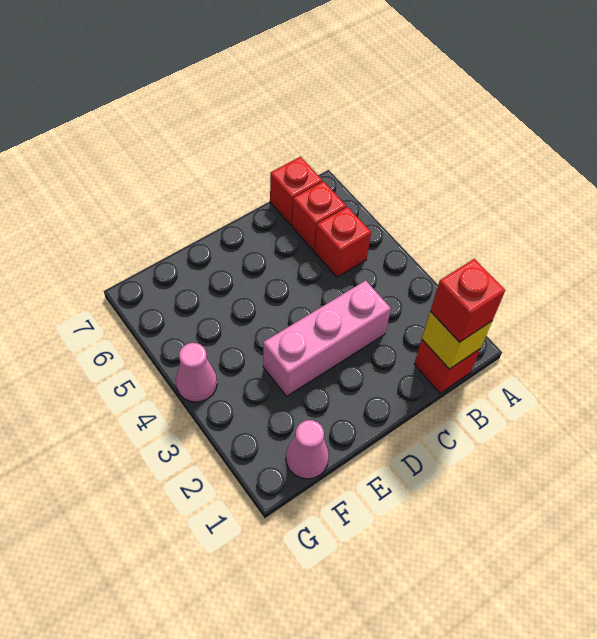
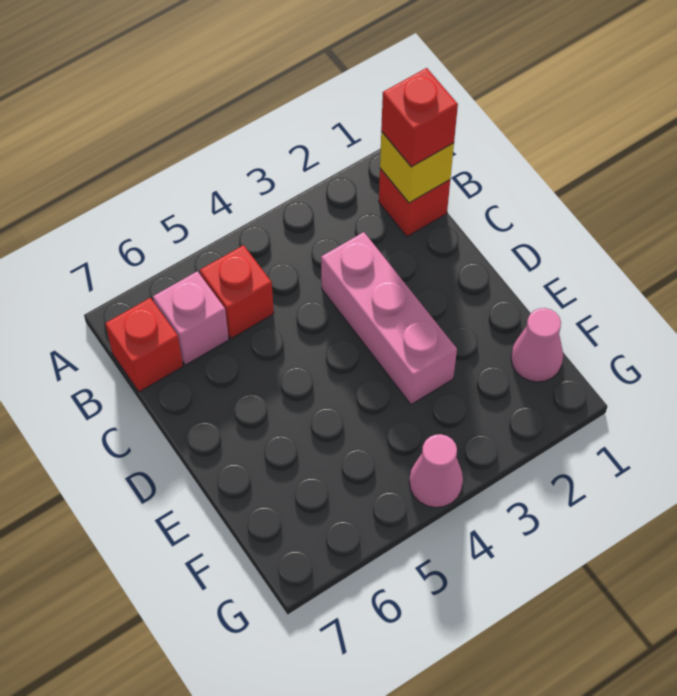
red 1x1 brick [292,181,346,251] -> pink 1x1 brick [153,271,229,365]

